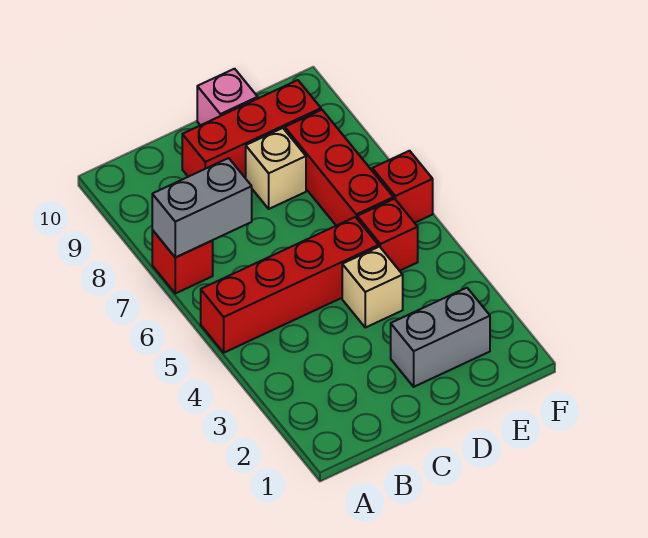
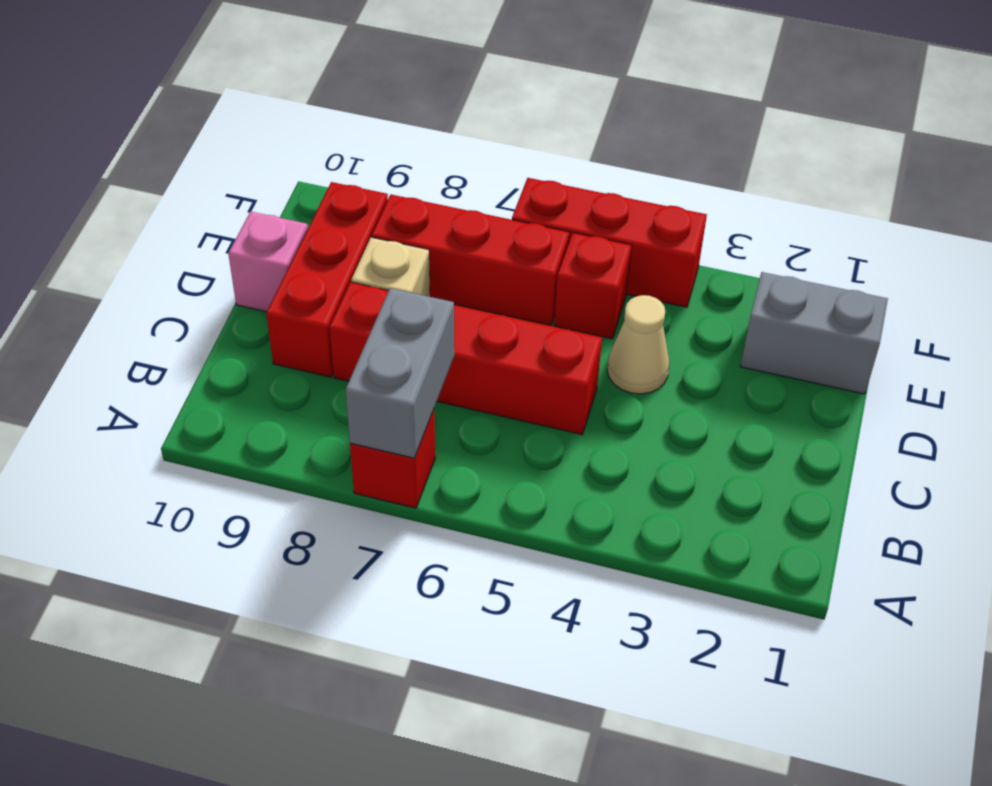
red 1x4 brick [201,217,378,353] -> red 1x4 brick turned to [330,282,602,435]
grey 1x2 brick [391,288,490,387] -> grey 1x2 brick turned to [740,272,888,394]
tan 1x1 brick [342,247,403,328] -> tan 1x1 cone [607,295,669,394]
red 1x1 brick [372,151,433,223] -> red 1x3 brick [512,178,707,307]

